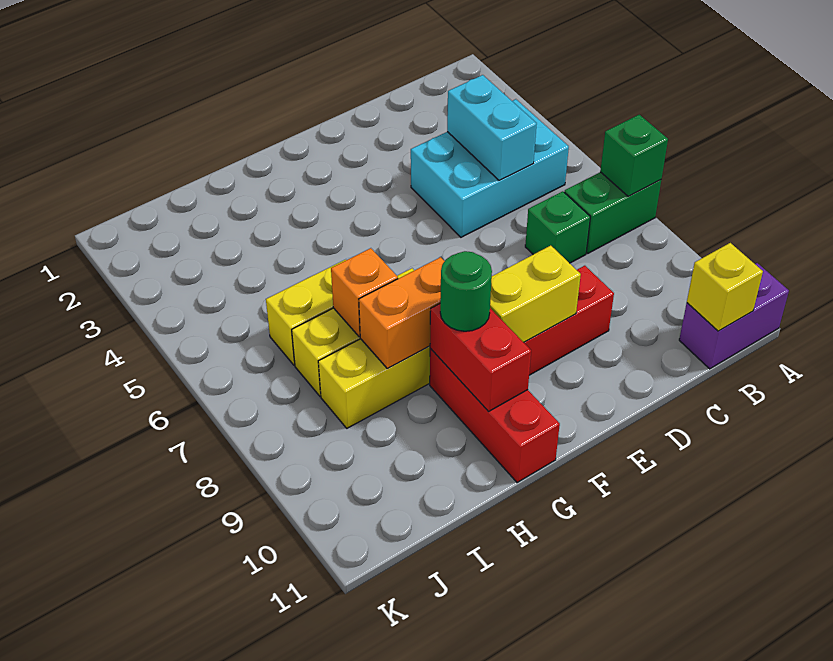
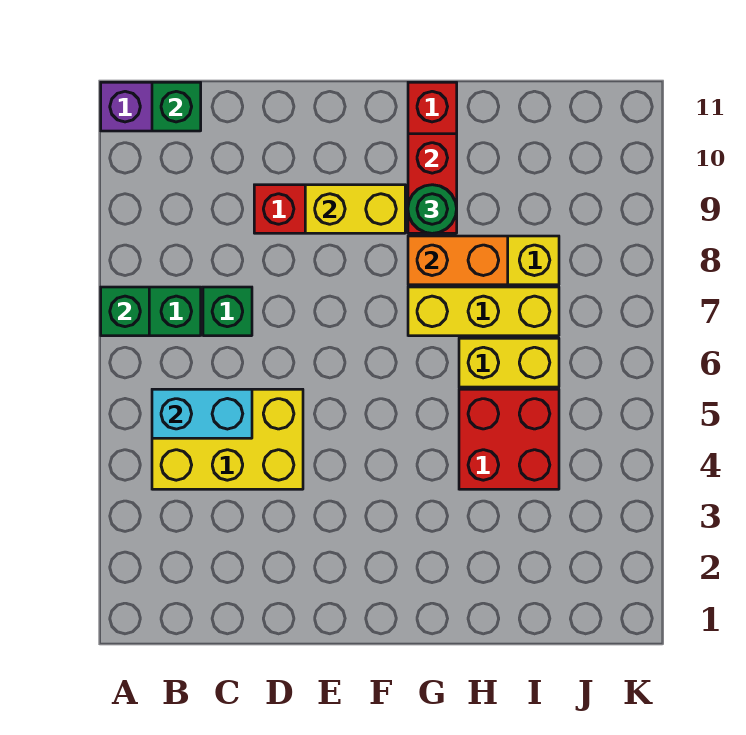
cyan 2x3 brick [411,99,569,237] -> yellow 2x3 brick [152,389,303,489]
yellow 1x1 brick [687,243,763,331] -> green 1x1 brick [152,82,201,131]
cyan 1x2 brick [447,75,537,180] -> cyan 1x2 brick turned to [152,389,252,438]
none -> red 2x2 brick [459,389,559,489]
orange 1x1 brick [331,248,398,337] -> none

